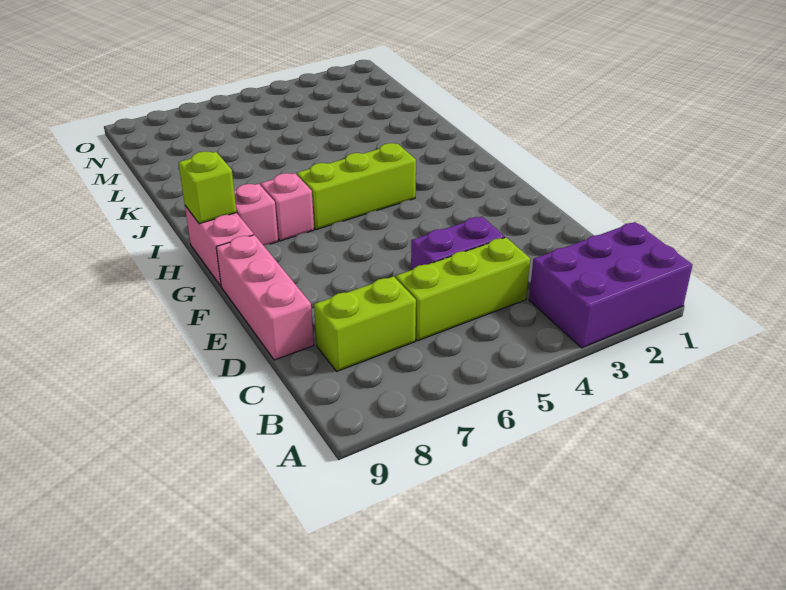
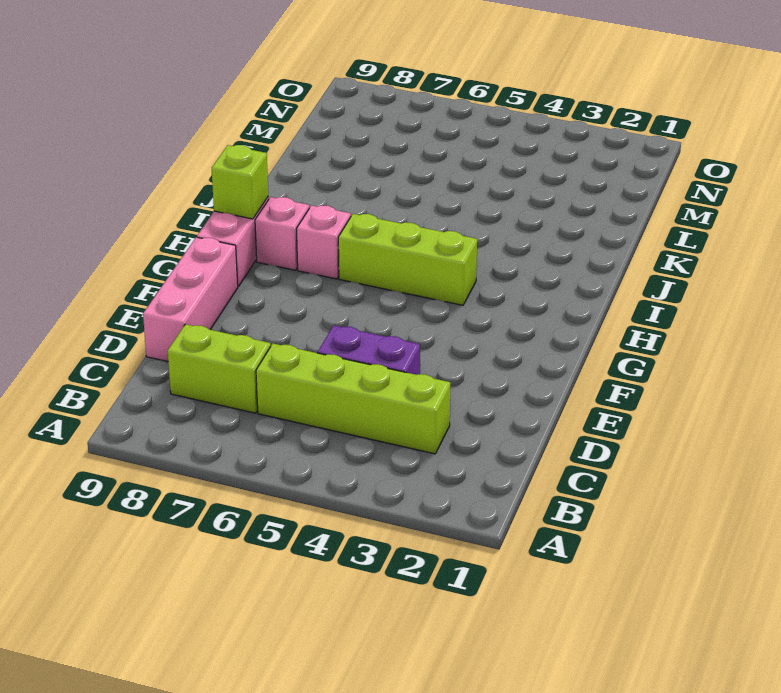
purple 2x3 brick [529,222,692,348] -> none
lime 1x3 brick [396,237,530,341] -> lime 1x4 brick [256,344,450,454]

